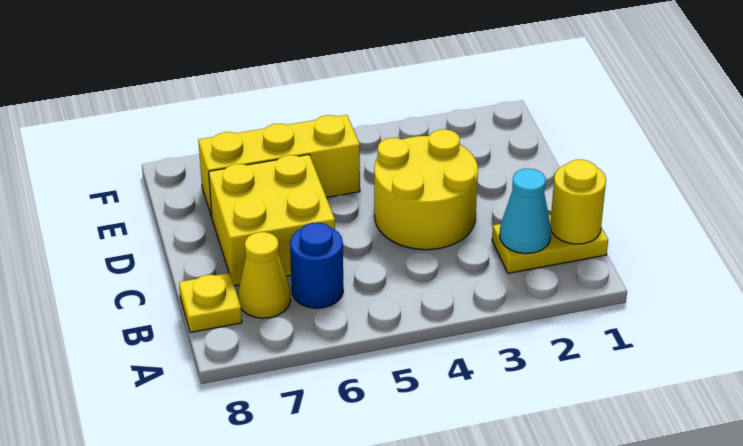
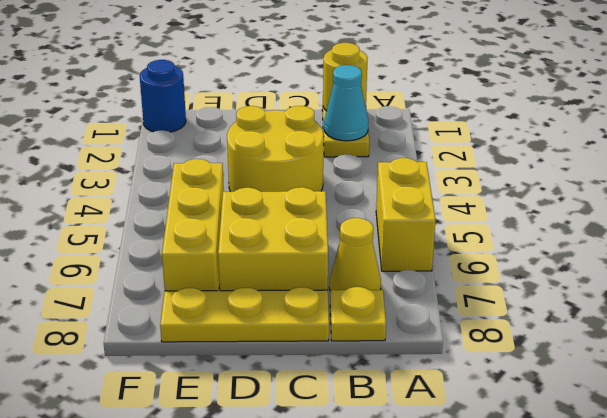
none -> yellow 1x2 brick [376,158,436,271]
blue 1x1 round brick [290,222,343,308] -> blue 1x1 round brick moved to [140,60,186,132]
none -> yellow 1x3 plate [160,287,329,342]

